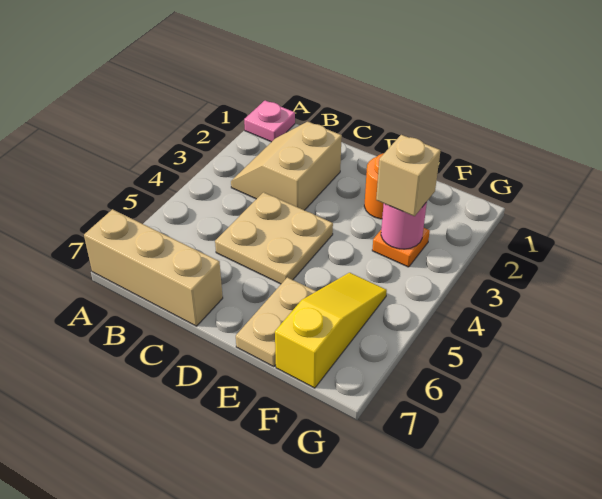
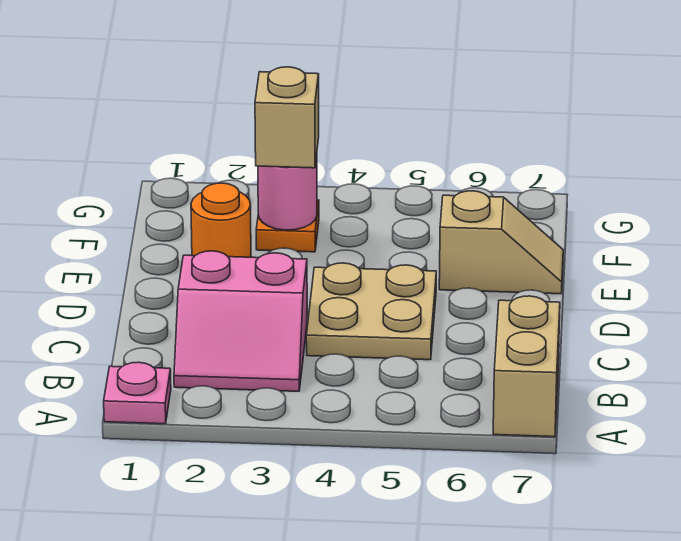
tan 1x3 brick [84,209,223,326] -> tan 1x2 brick [493,296,560,437]
tan 2x2 slope [231,121,342,210] -> pink 2x2 slope [174,251,307,391]
tan 1x2 plate [236,277,316,367] -> tan 1x2 slope [439,191,563,294]
yellow 1x3 slope [275,273,387,388] -> none

